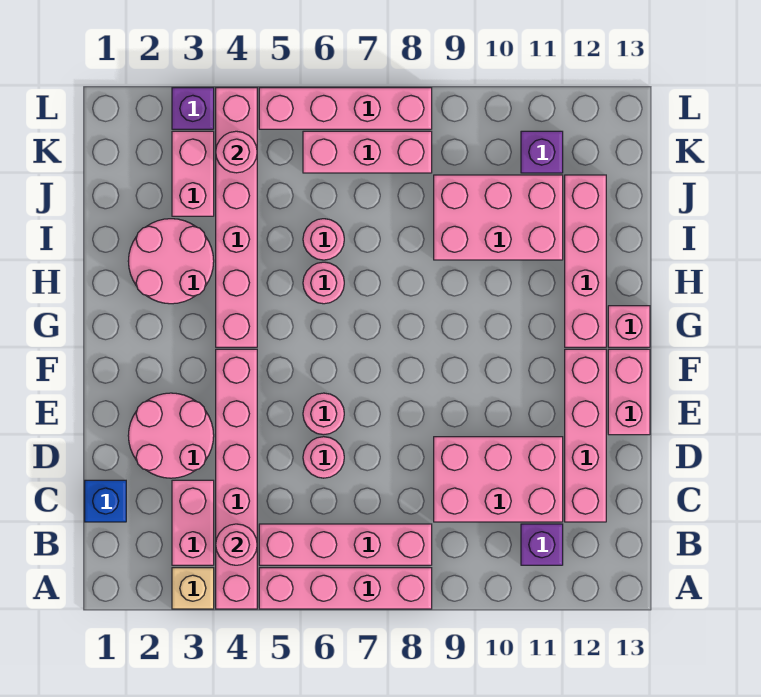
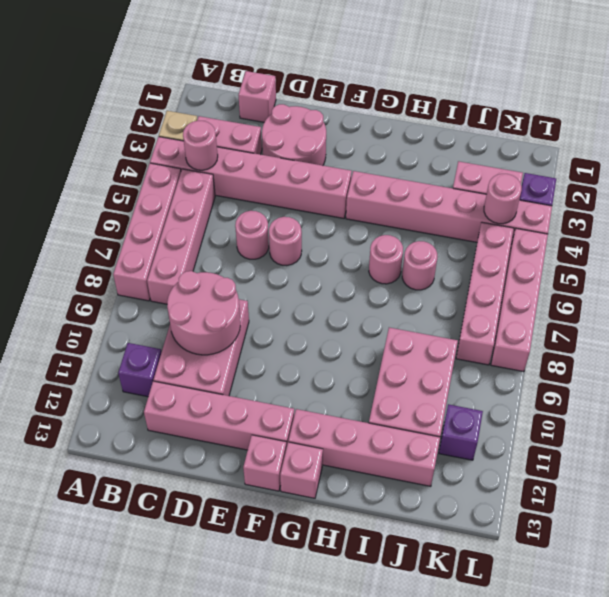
blue 1x1 brick [85,480,126,522] -> pink 1x1 brick [238,71,276,122]
pink 1x2 brick [608,349,650,435] -> pink 1x1 brick [243,435,286,491]
pink 2x2 round brick [128,219,214,304] -> pink 2x2 round brick moved to [167,271,240,355]
pink 1x3 brick [303,131,432,173] -> pink 1x4 brick [456,222,514,365]

